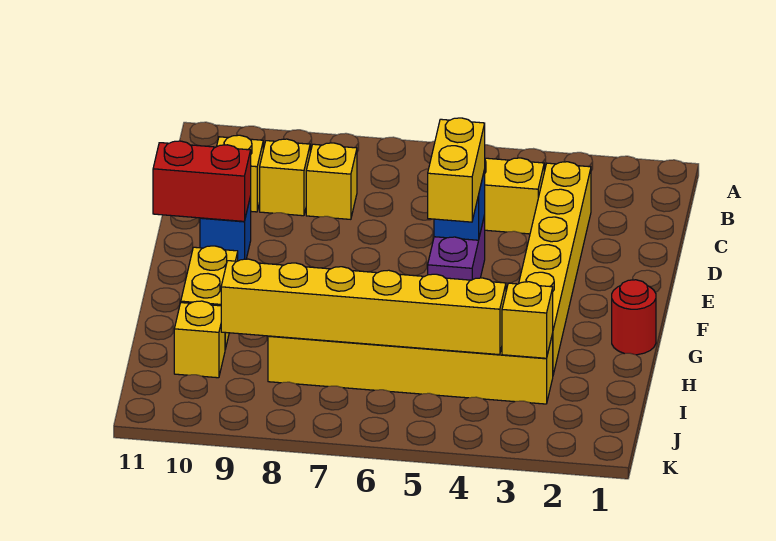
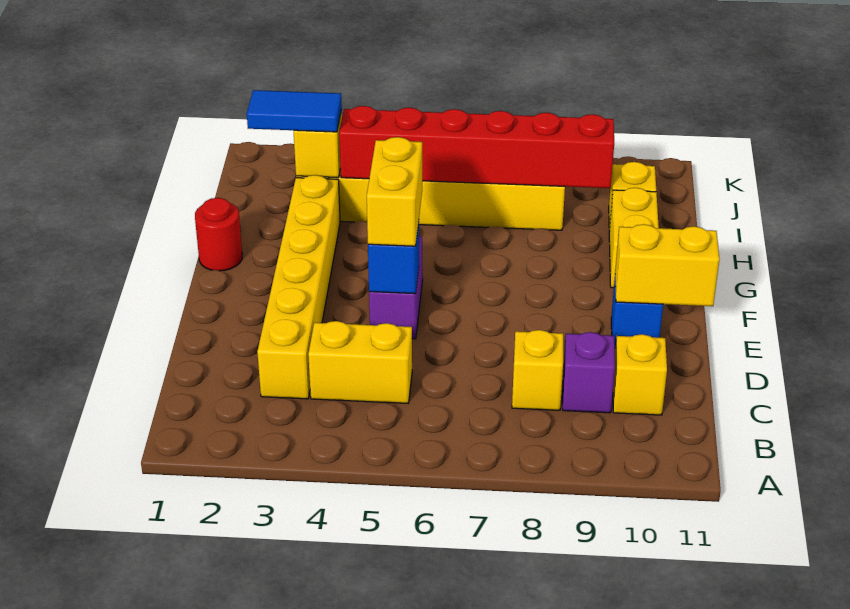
yellow 1x1 brick [260,139,310,216] -> purple 1x1 brick [563,332,615,413]
red 1x2 brick [153,141,251,221] -> yellow 1x2 brick [615,224,719,306]
none -> blue 1x2 tile [247,90,342,132]
yellow 1x6 brick [221,259,506,355] -> red 1x6 brick [339,106,614,188]

